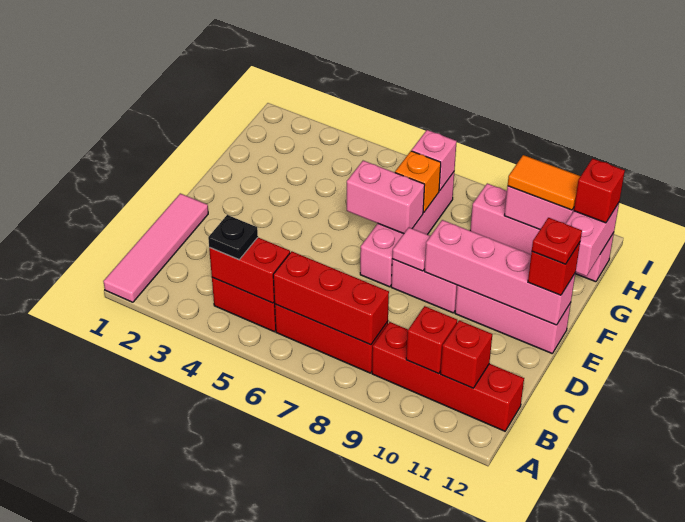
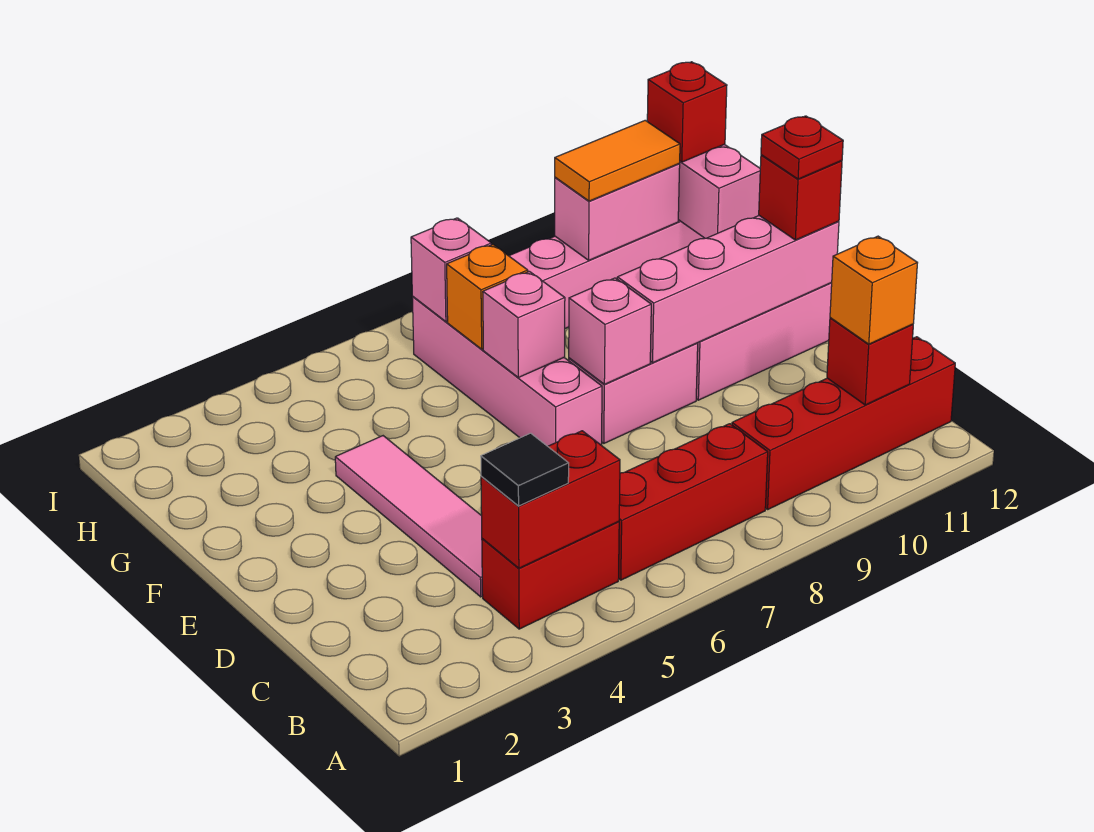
pink 1x4 tile [103,193,208,302] -> pink 1x4 tile moved to [335,436,483,597]
black 1x1 plate [208,215,258,260] -> black 1x1 tile [481,433,569,506]
red 1x3 brick [273,251,389,345] -> none
red 1x1 brick [406,306,457,374] -> none
none -> orange 1x1 brick [830,236,917,344]
pink 1x1 tile [392,228,430,271] -> pink 1x1 brick [569,278,651,384]
pink 1x2 brick [347,161,425,234] -> pink 1x1 brick [483,271,565,377]

